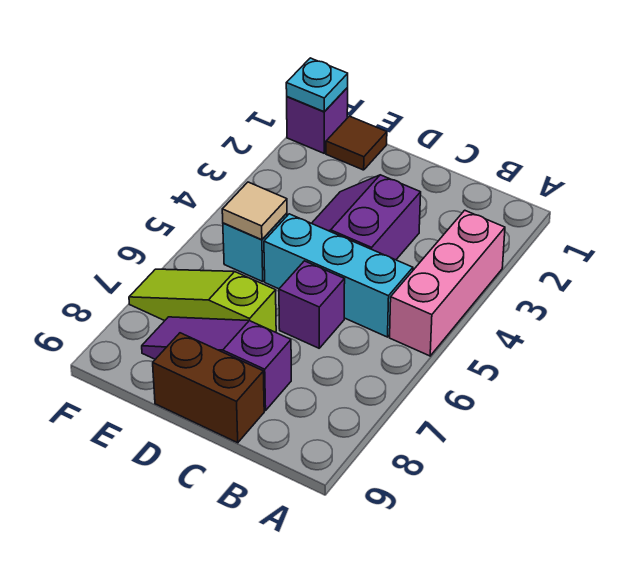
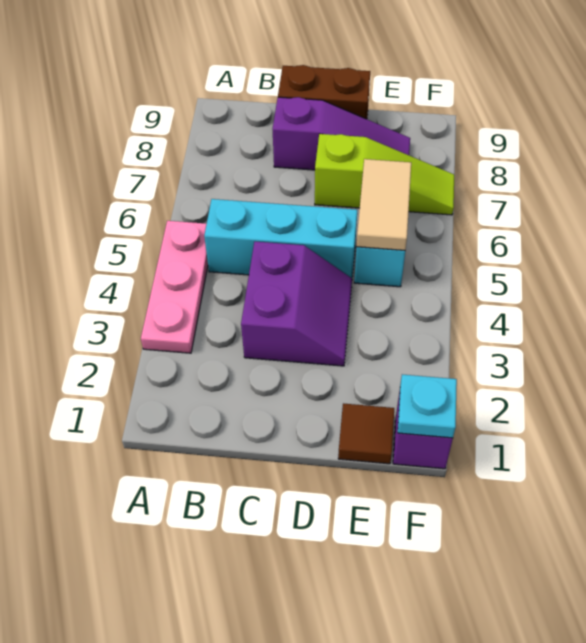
pink 1x3 brick [390,210,505,356] -> pink 1x3 plate [141,221,208,353]
purple 1x1 brick [279,261,345,348] -> none
tan 1x1 tile [222,182,287,240] -> tan 1x2 tile [356,159,411,250]

